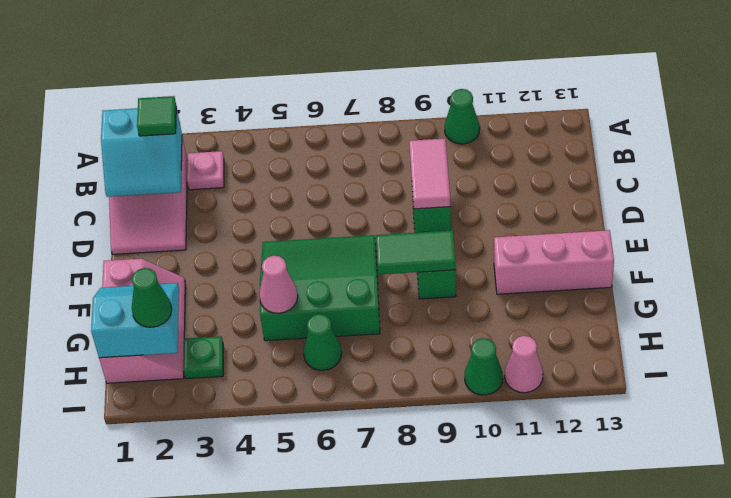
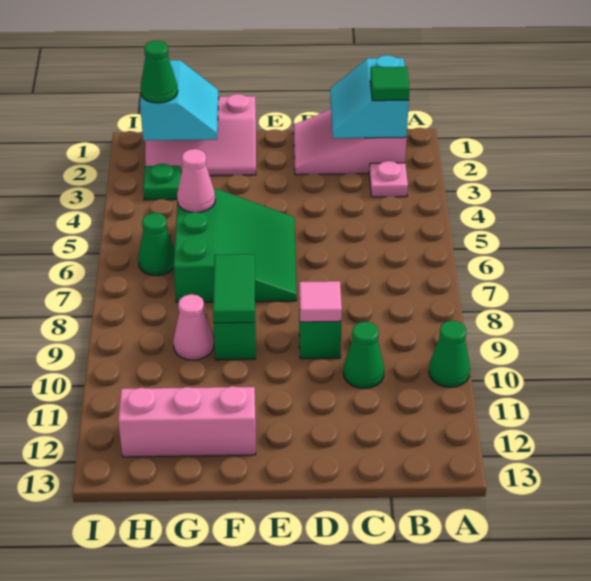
pink 1x2 tile [409,138,450,209] -> pink 1x1 tile [299,281,342,322]
pink 1x3 brick [494,230,614,294] -> pink 1x3 brick turned to [118,386,256,457]
green 1x1 cone [465,338,503,395] -> green 1x1 cone moved to [343,322,384,388]
pink 1x1 cone [505,336,543,393] -> pink 1x1 cone moved to [173,294,214,360]

